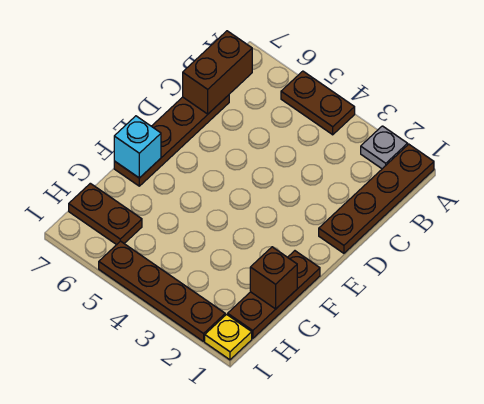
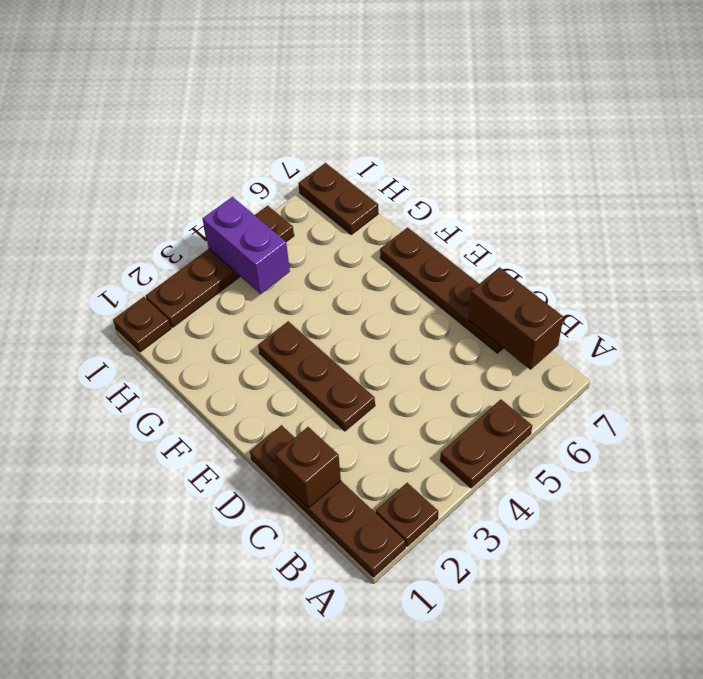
grey 1x1 plate [361,126,408,169] -> brown 1x1 plate [376,483,438,546]
brown 1x3 plate [228,251,320,339] -> brown 1x3 plate moved to [258,321,375,431]
cyan 1x1 brick [114,116,161,178] -> none
brown 1x1 brick [250,247,297,309] -> brown 1x1 brick moved to [275,427,341,508]
none -> purple 1x2 brick [202,197,290,294]
brown 1x2 plate [69,183,142,245] -> brown 1x2 plate turned to [298,163,378,234]
yellow 1x1 plate [205,315,252,360] -> brown 1x1 plate [113,297,171,352]

